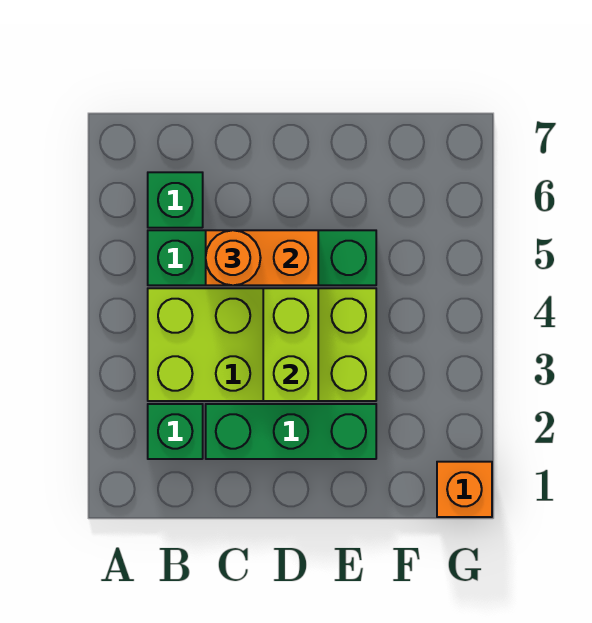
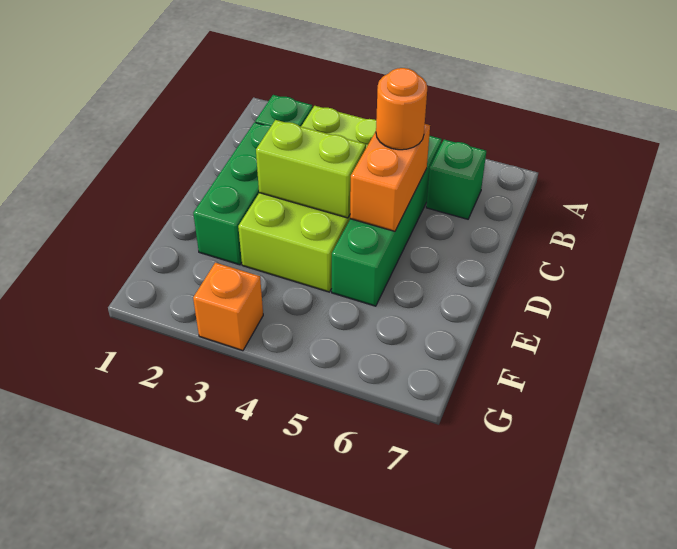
orange 1x1 brick [437,462,492,517] -> orange 1x1 brick moved to [193,263,263,351]

